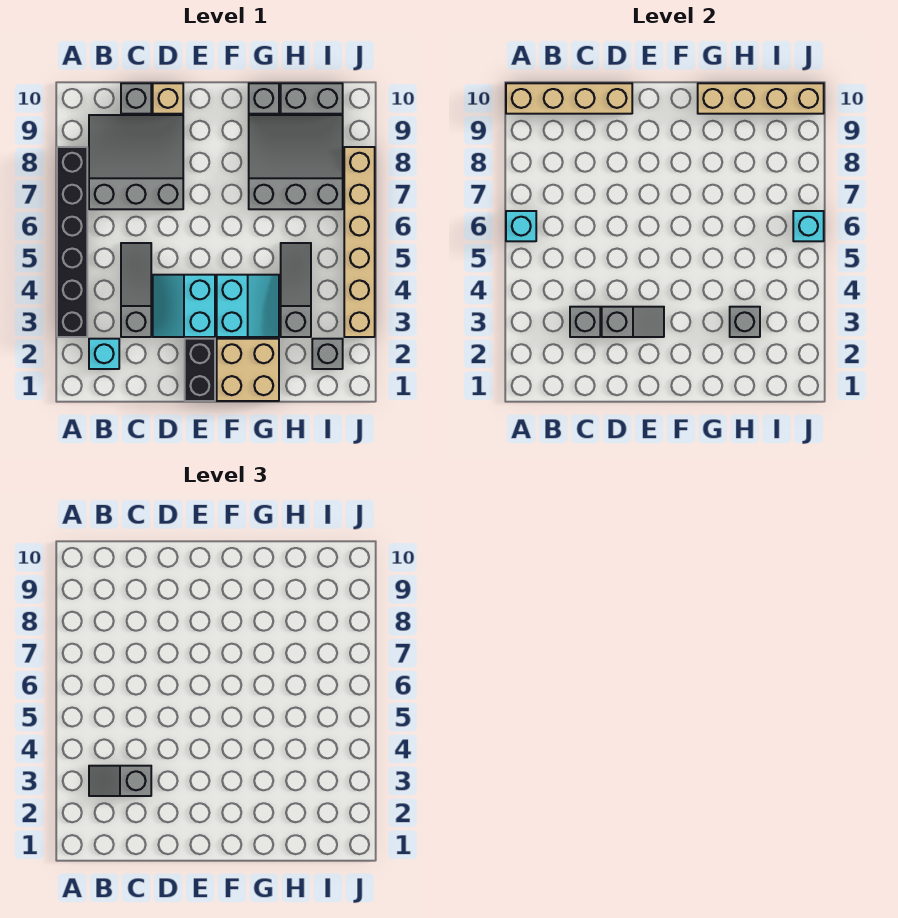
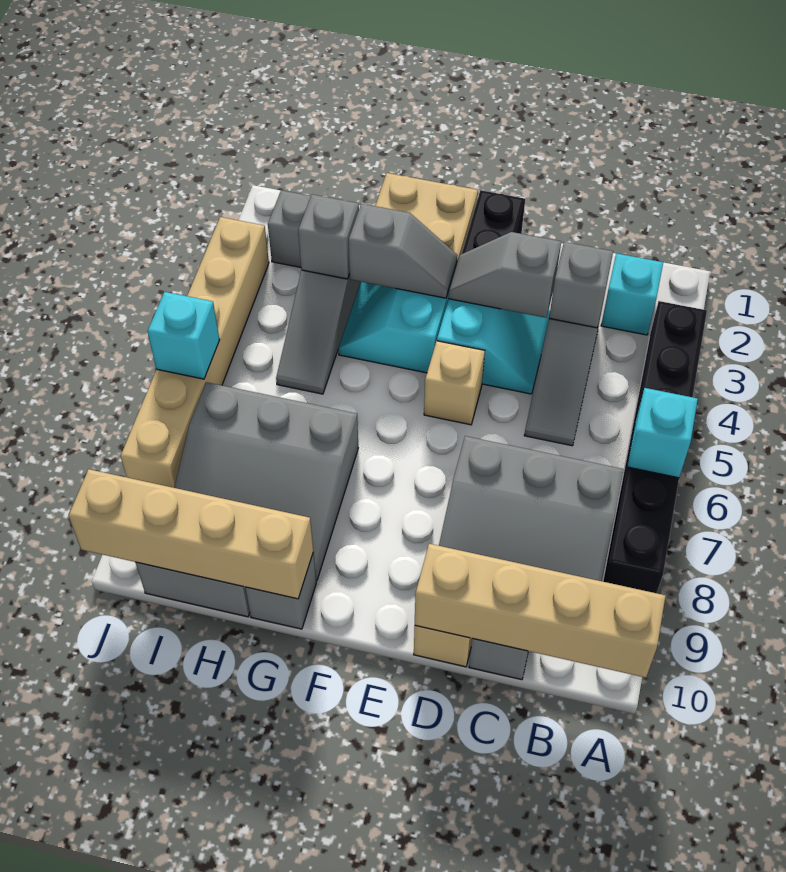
grey 1x2 slope [89,766,151,796] -> grey 1x2 slope moved to [348,204,457,298]
none -> tan 1x1 brick [424,341,485,425]

